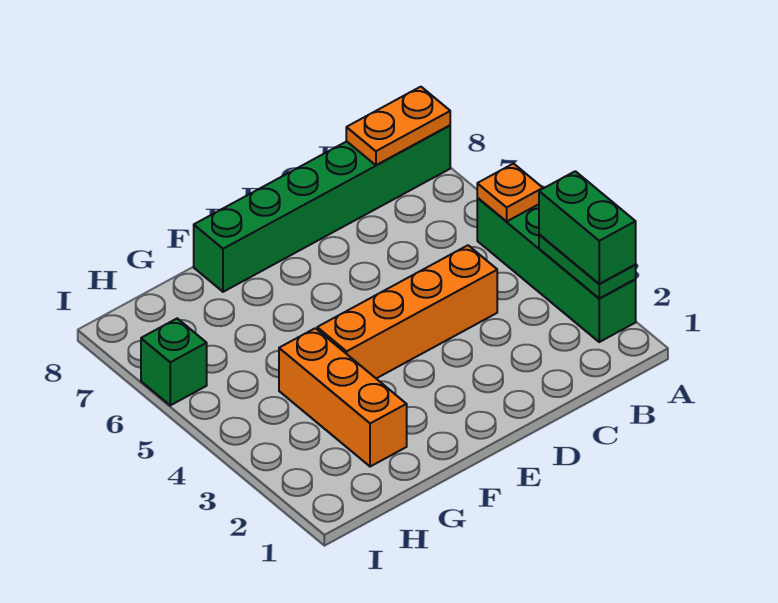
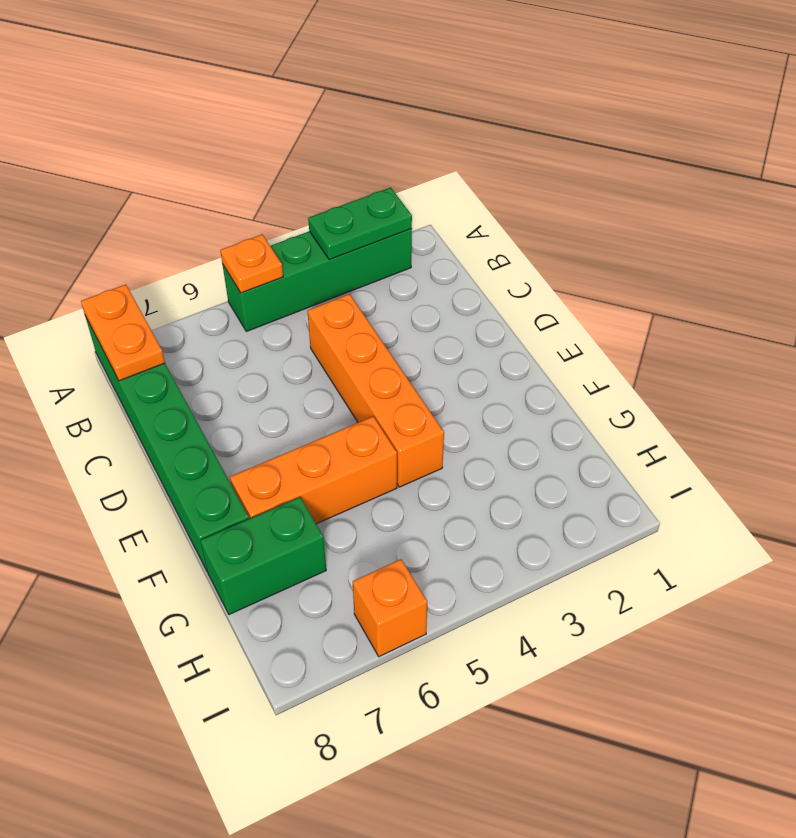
green 1x2 brick [539,171,636,284] -> green 1x2 brick moved to [200,497,326,615]
orange 1x3 brick [279,328,407,467] -> orange 1x3 brick moved to [230,417,397,524]
green 1x1 brick [141,318,207,405] -> orange 1x1 brick [353,559,427,657]

